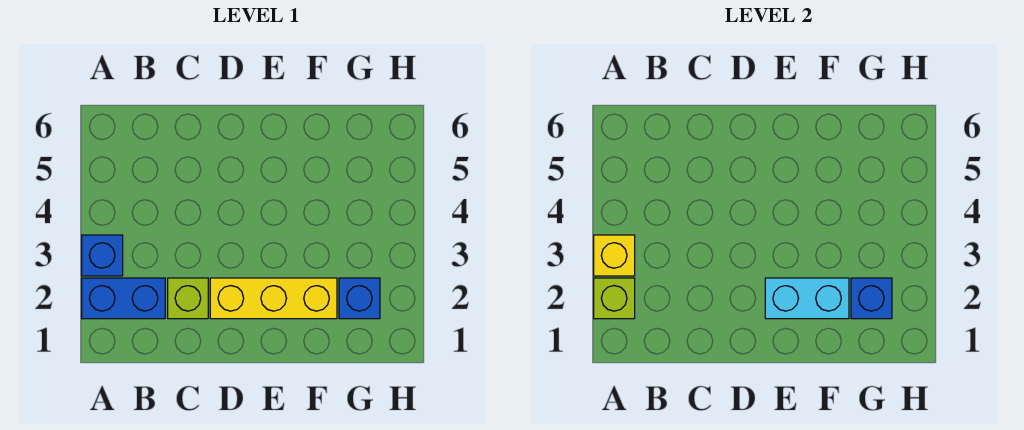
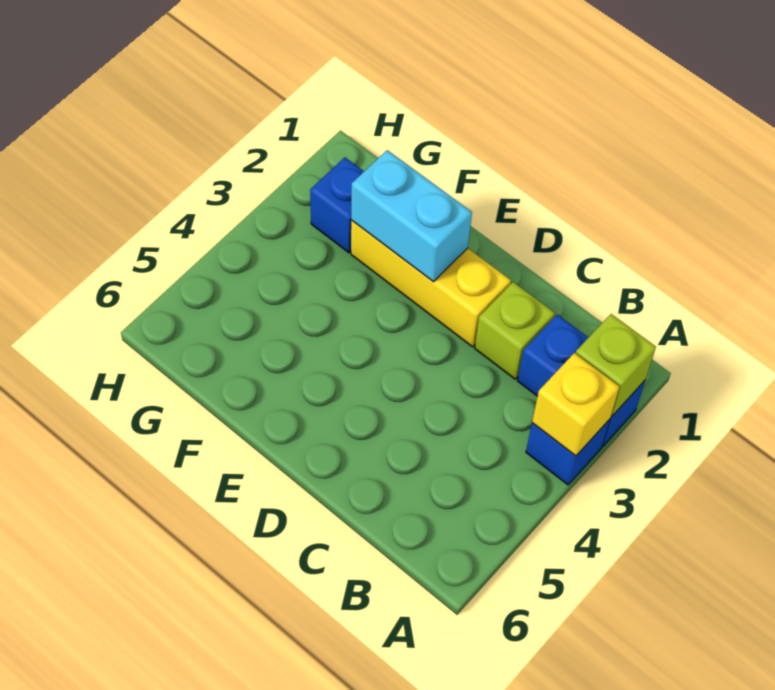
blue 1x1 brick [851,278,892,319] -> none

